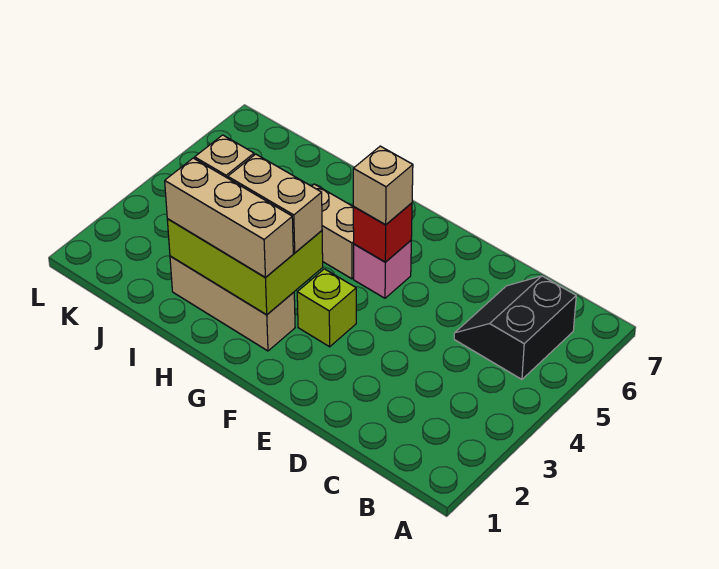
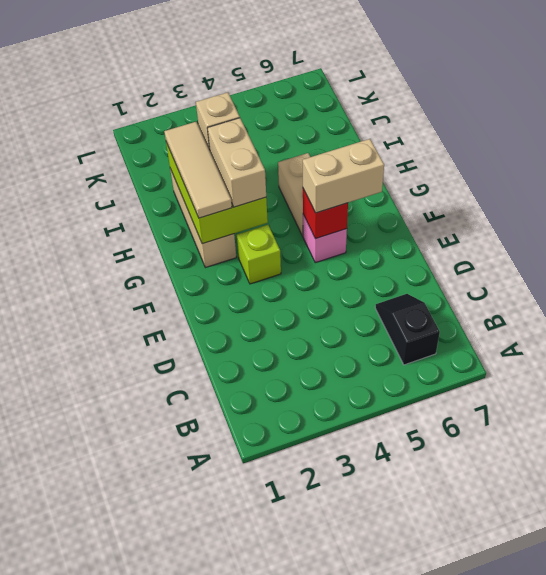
black 2x2 slope [454,276,576,379] -> black 1x2 slope [375,294,440,365]
tan 1x1 brick [353,146,413,225] -> tan 1x2 brick [303,139,384,213]
tan 1x3 brick [165,158,293,278] -> tan 1x3 tile [164,122,232,218]

